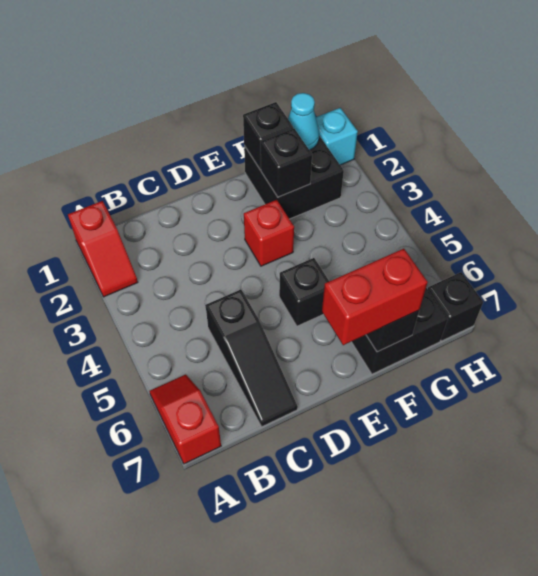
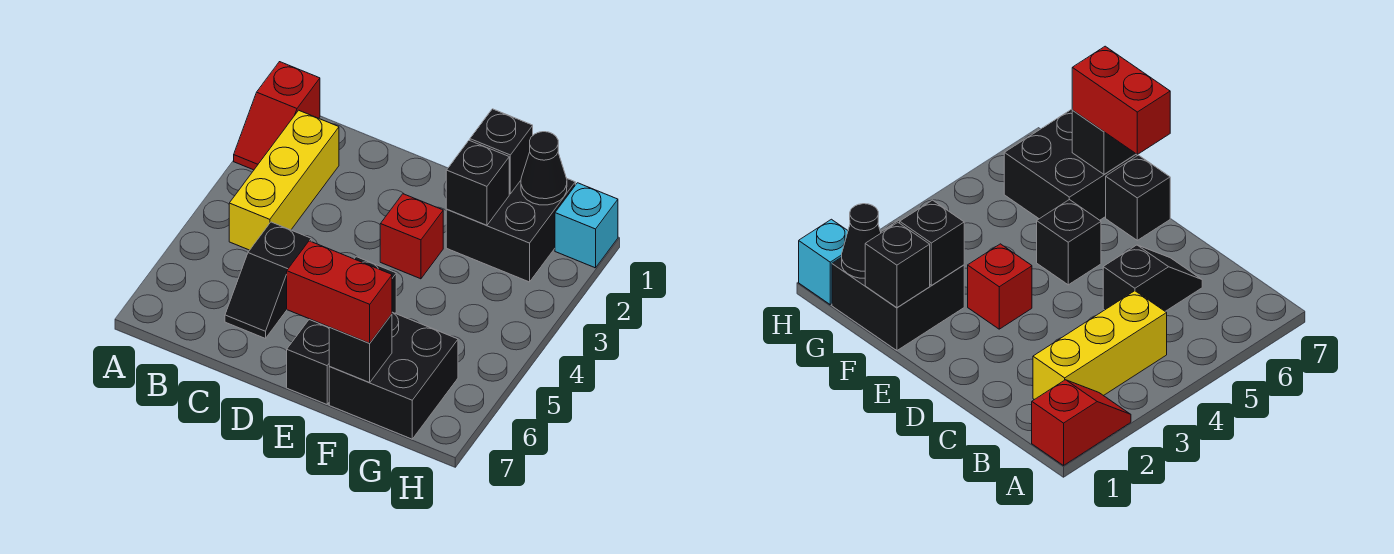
red 1x2 slope [150,374,221,464] -> none
none -> yellow 1x3 brick [229,110,339,250]
black 1x3 slope [206,289,298,427] -> black 1x2 slope [225,222,311,338]
cyan 1x1 cone [288,93,319,150] -> black 1x1 cone [521,132,567,205]
black 1x1 brick [428,272,483,341] -> black 1x1 brick moved to [287,320,329,404]

